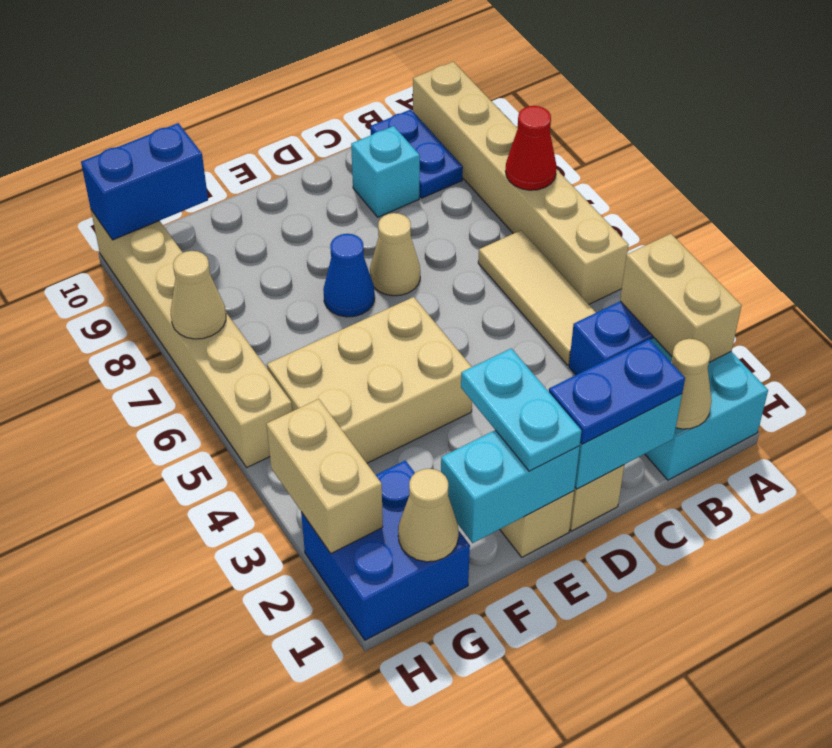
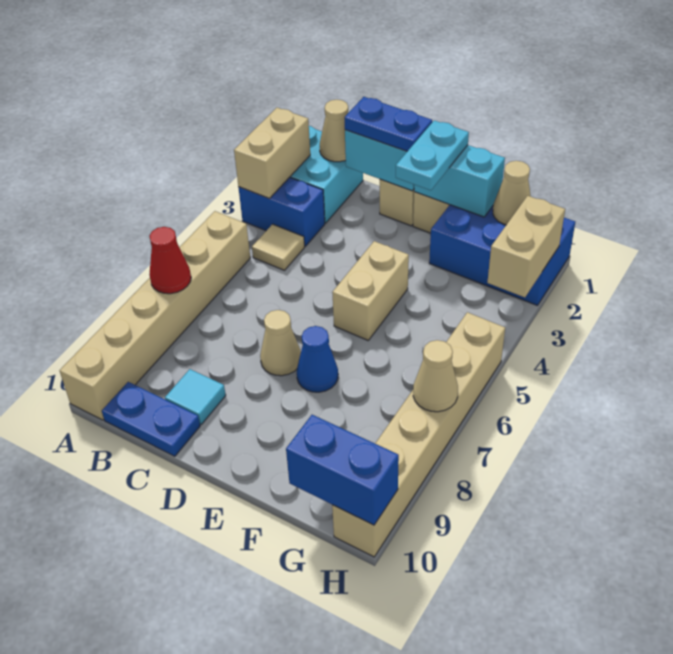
tan 1x3 tile [478,230,596,365] -> tan 1x1 tile [252,224,305,270]
blue 1x2 plate [370,109,463,198] -> blue 1x2 plate turned to [102,382,200,456]
cyan 1x1 brick [351,126,420,217] -> cyan 1x1 tile [165,369,226,424]
tan 2x3 brick [267,297,472,463] -> tan 1x2 brick [332,241,409,340]
blue 2x2 brick [301,461,470,640] -> blue 2x3 brick [429,205,575,305]

